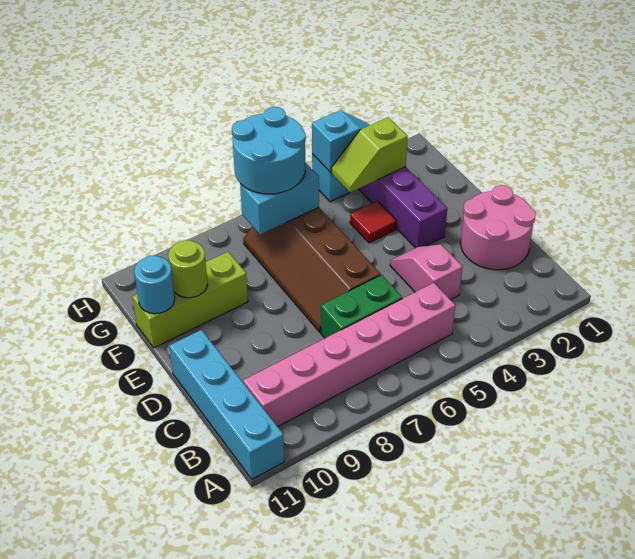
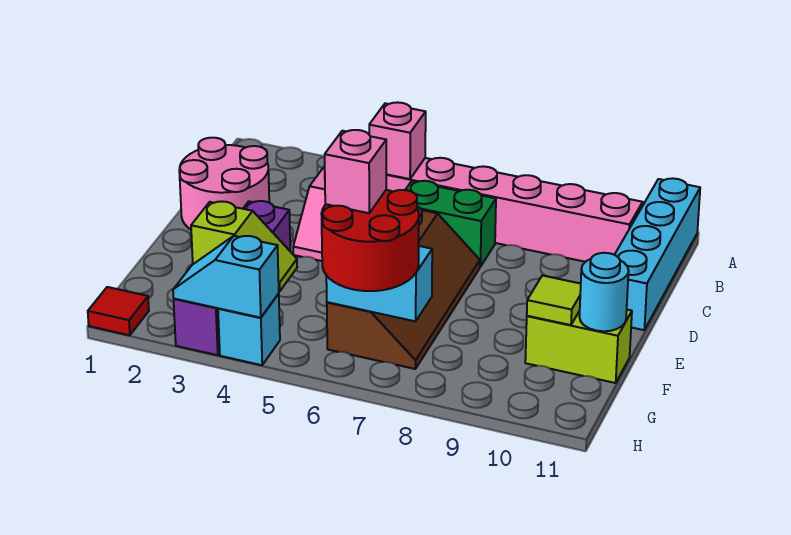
none -> pink 1x1 brick [369,102,426,179]
red 1x1 tile [350,201,396,243] -> red 1x1 tile moved to [88,287,149,335]
lime 1x3 brick [132,252,248,348] -> lime 1x2 brick [525,310,632,383]
lime 1x1 round brick [168,240,207,298] -> lime 1x1 tile [527,275,581,325]
cyan 2x2 round brick [232,107,306,194] -> red 2x2 round brick [321,190,419,291]
none -> pink 1x1 brick [325,130,386,213]

